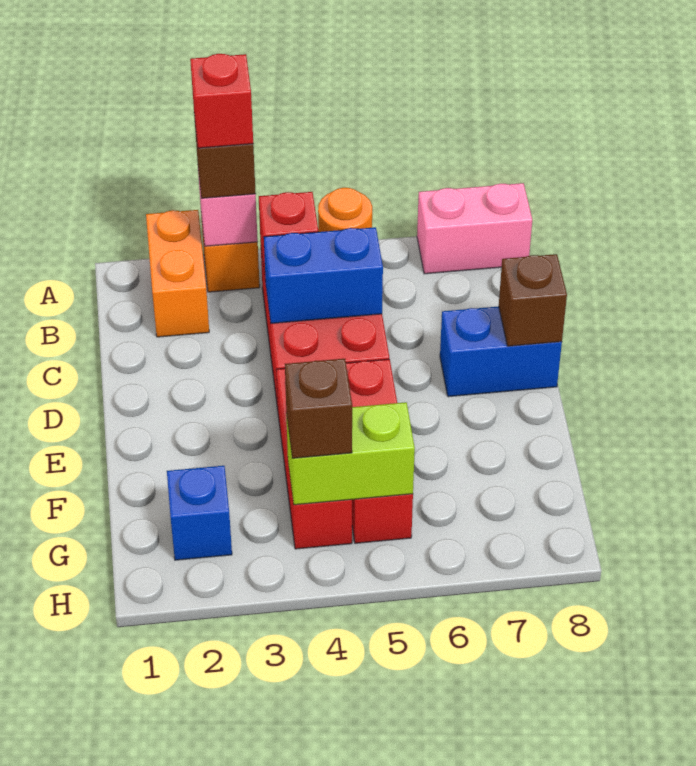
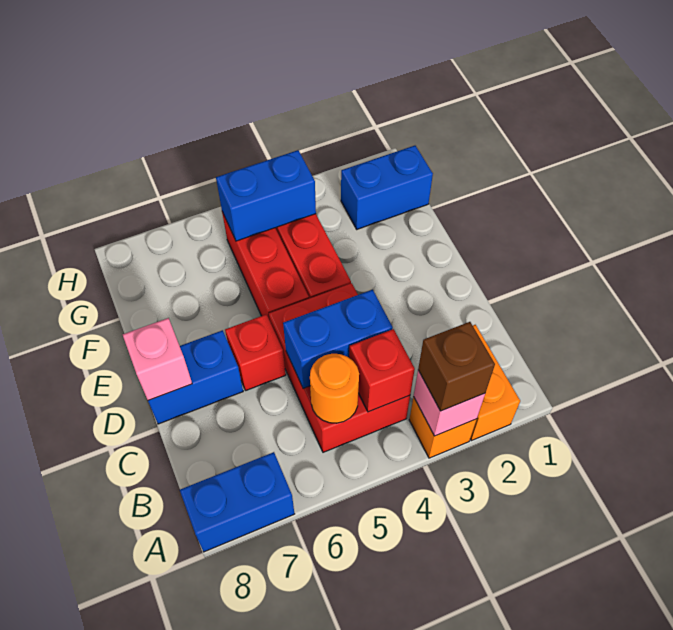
red 1x1 brick [190,54,253,148] -> red 1x1 brick moved to [225,314,286,391]
pink 1x2 brick [417,183,532,274] -> blue 1x2 brick [180,452,294,552]
brown 1x1 brick [499,254,567,346] -> pink 1x1 brick [123,318,192,400]
blue 1x1 brick [167,466,232,560] -> blue 1x2 brick [341,146,433,229]
lime 1x2 brick [286,402,415,505] -> blue 1x2 brick [216,150,316,241]
brown 1x1 brick [285,359,352,458] -> none

